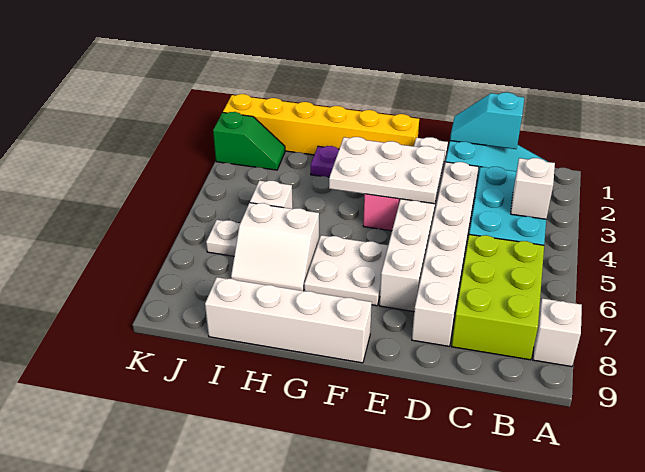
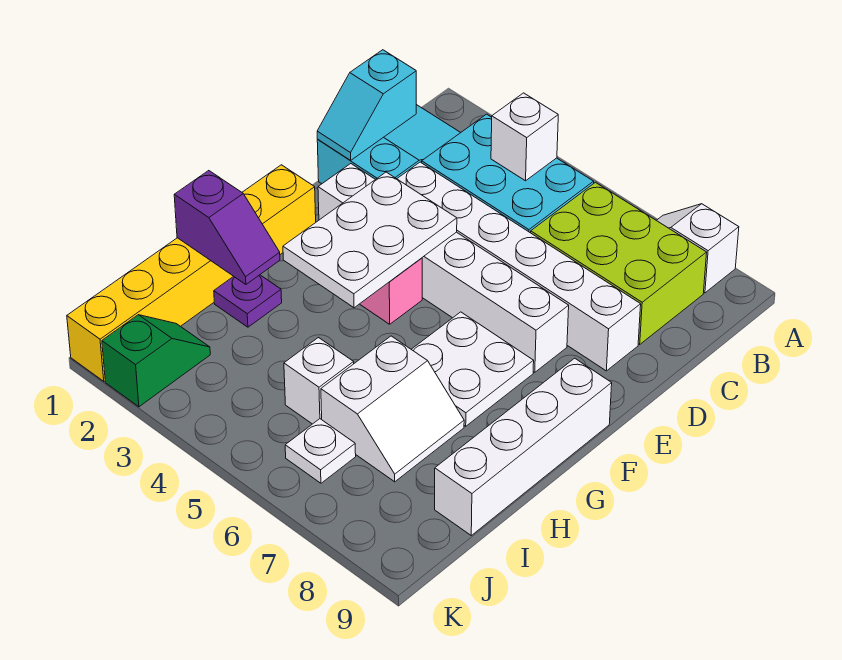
none -> purple 1x2 slope [174,171,280,284]

